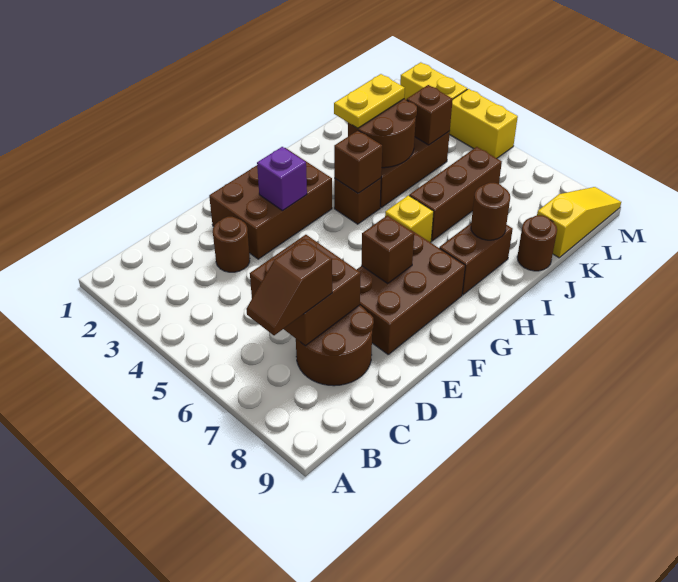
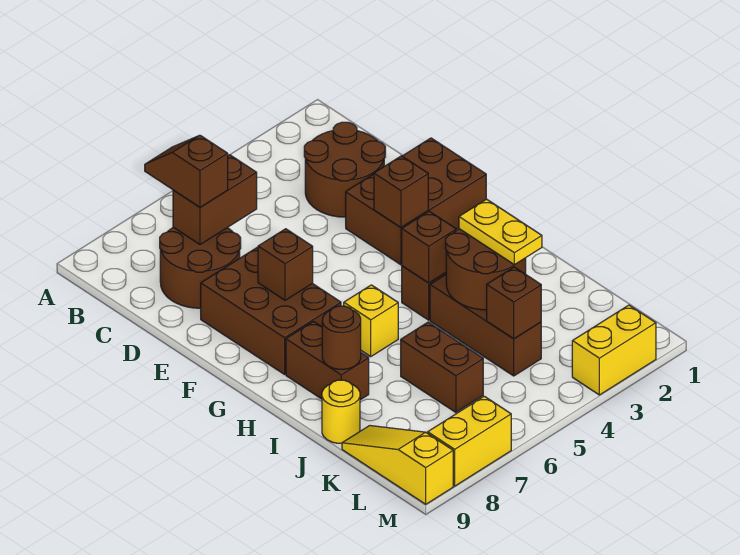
brown 2x2 brick [250,235,361,346] -> brown 1x2 brick [173,155,257,244]
brown 1x1 round brick [213,217,250,272] -> brown 2x2 round brick [304,122,385,217]
brown 2x3 brick [209,148,332,259] -> brown 2x3 brick turned to [346,138,486,265]
purple 1x1 brick [257,147,307,211] -> brown 1x1 brick [374,156,428,228]
brown 1x3 brick [409,147,502,241] -> brown 1x2 brick [401,322,483,412]
brown 1x1 round brick [517,215,557,271] -> yellow 1x1 round brick [322,380,360,443]
yellow 1x3 slope [537,187,621,258] -> yellow 1x3 slope turned to [342,426,453,504]
yellow 1x2 brick [449,89,518,158] -> yellow 1x2 brick moved to [428,396,511,486]

